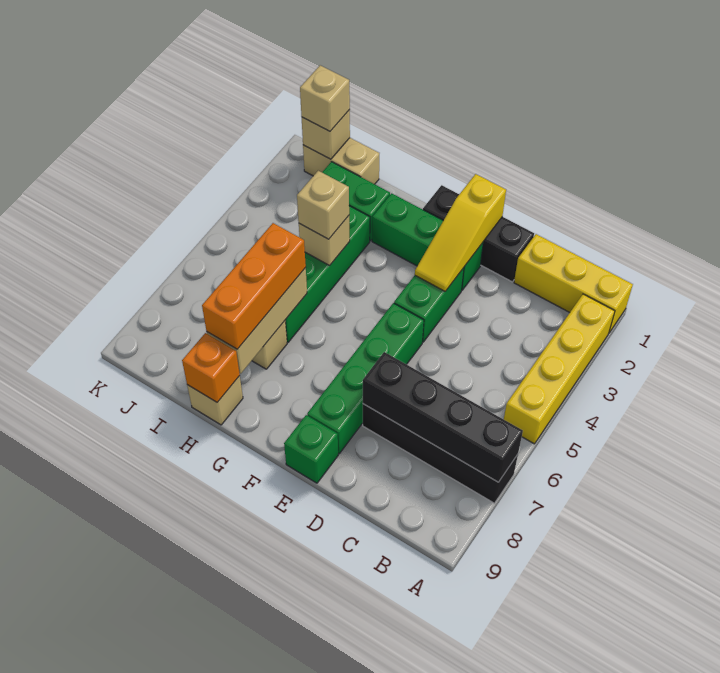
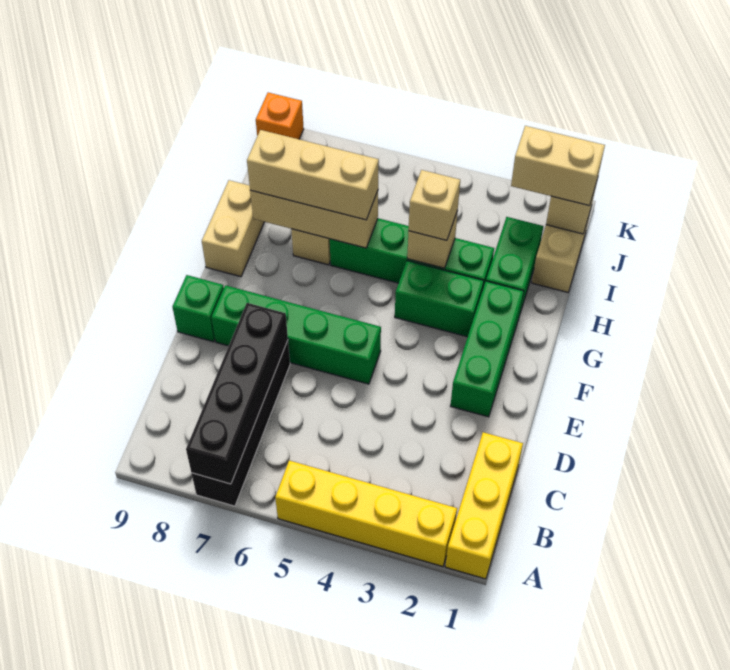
black 1x3 brick [423,185,534,282] -> none
yellow 1x3 slope [415,174,506,291] -> none
green 1x2 brick [394,268,464,342] -> green 1x2 brick moved to [395,261,484,337]
orange 1x3 brick [202,223,306,349] -> tan 1x3 brick [247,130,379,220]
tan 1x1 brick [187,376,243,425] -> tan 1x2 brick [202,180,264,277]
orange 1x1 brick [182,333,240,402] -> orange 1x1 brick moved to [256,93,304,139]
tan 1x1 brick [300,65,350,131] -> tan 1x2 brick [511,126,605,206]

